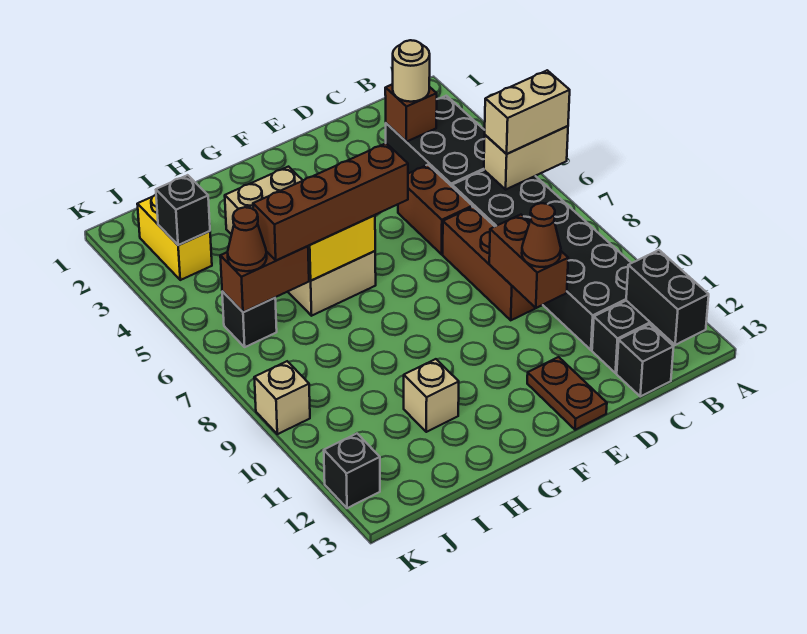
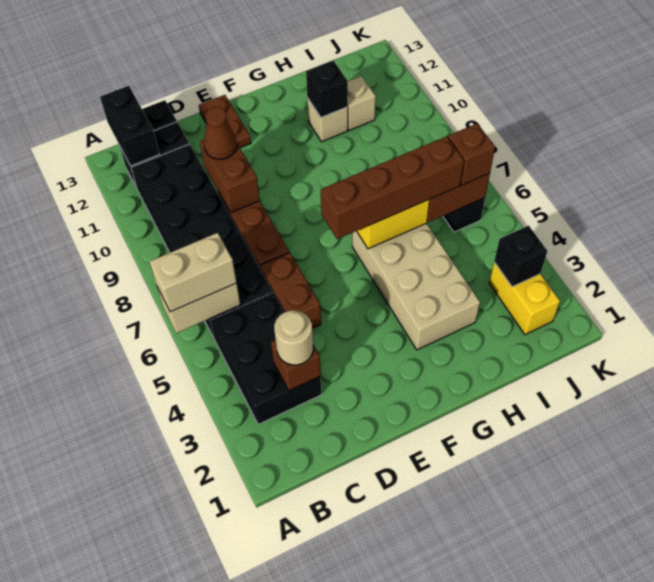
brown 1x1 cone [228,207,267,271] -> brown 1x1 brick [448,123,495,185]
tan 1x1 brick [254,361,310,434] -> tan 1x1 brick moved to [348,76,376,130]
black 1x1 brick [324,433,380,508] -> black 1x1 brick moved to [306,61,348,118]

